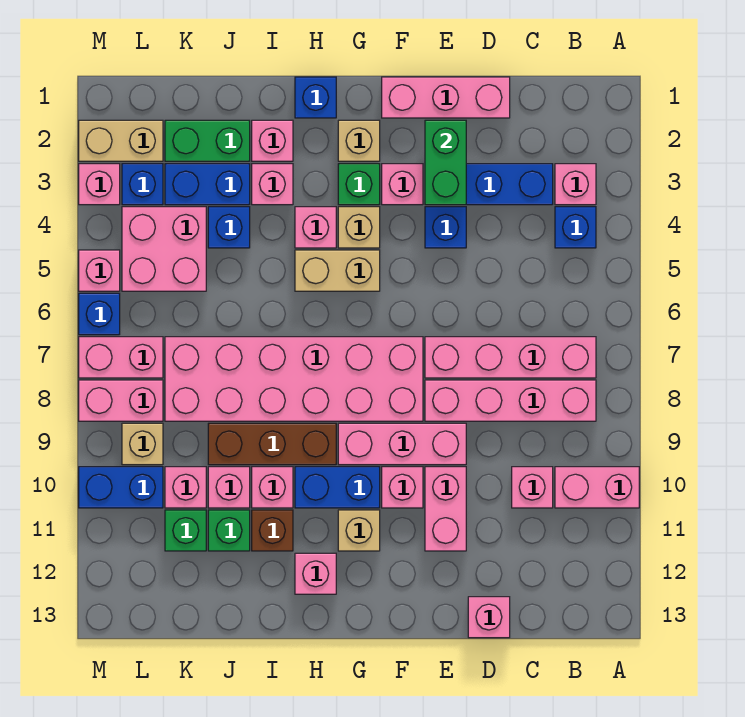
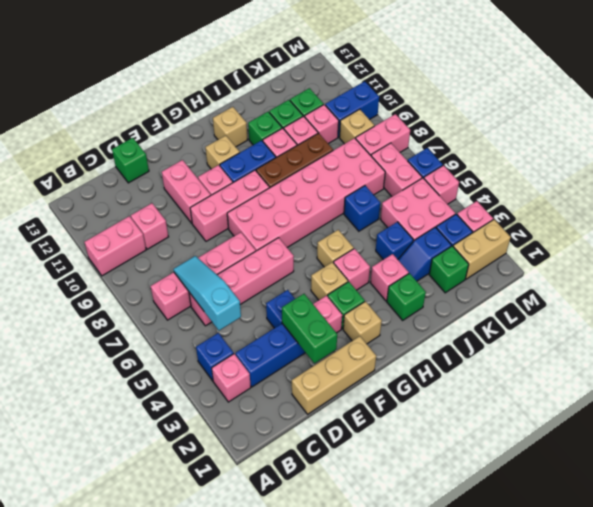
pink 1x4 brick [425,380,596,421] -> pink 1x4 brick moved to [189,238,294,326]
none -> cyan 1x3 slope [173,256,241,330]
pink 1x3 brick [382,77,510,118] -> tan 1x3 brick [292,336,376,414]
pink 1x1 brick [468,597,510,638] -> green 1x1 brick [112,138,149,183]
tan 1x2 brick [295,250,380,291] -> tan 1x1 brick [317,230,354,267]
blue 1x1 brick [295,77,336,118] -> blue 1x1 brick moved to [344,186,380,231]
pink 1x1 brick [295,553,336,594] -> tan 1x1 brick [213,107,247,147]
pink 1x1 brick [252,120,293,161] -> green 1x1 brick [387,273,426,320]
brown 1x1 brick [252,510,293,551] -> green 1x1 brick [248,112,282,145]
green 1x2 brick [165,120,250,161] -> green 1x1 brick [429,246,469,293]
blue 1x2 brick [165,164,250,205] -> blue 1x2 slope [398,227,451,281]
pink 1x2 brick [79,337,163,378] -> pink 1x2 brick turned to [371,143,422,196]

